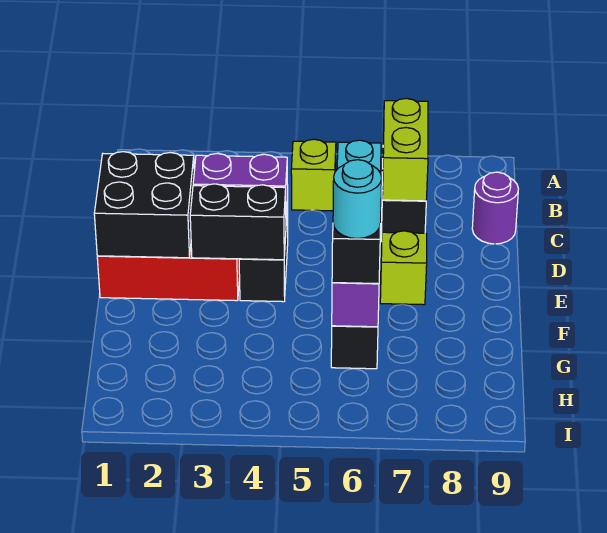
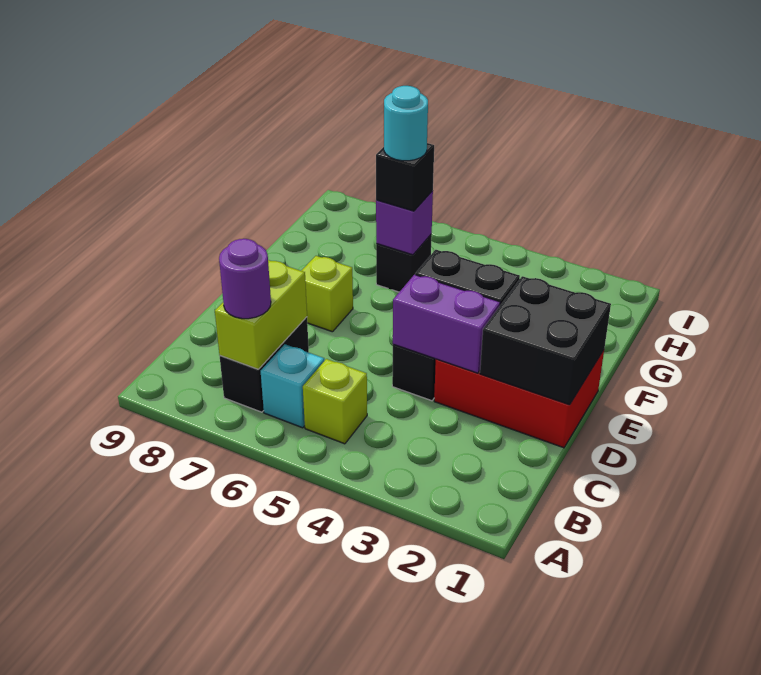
purple 1x1 round brick [472,172,518,244] -> purple 1x1 round brick moved to [219,239,271,319]

